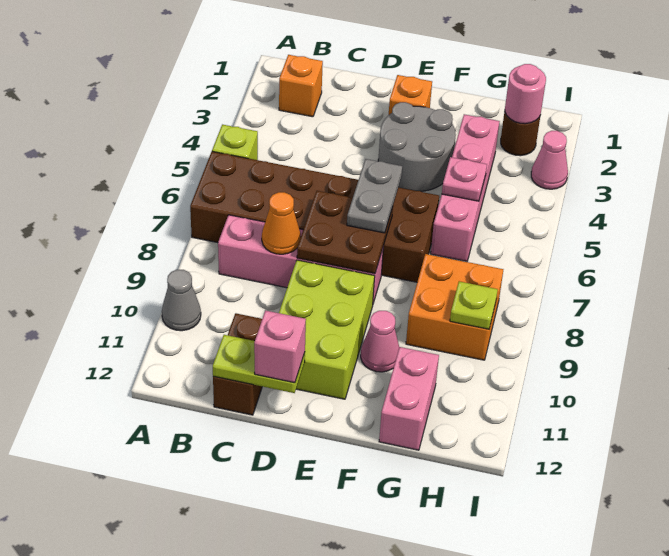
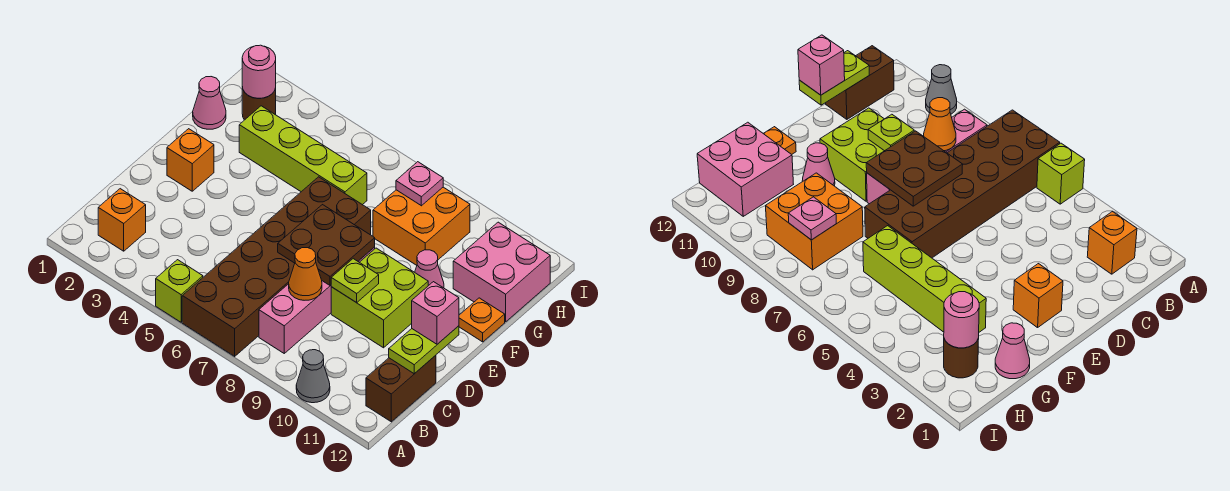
brown 1x2 brick [213,313,262,415] -> brown 1x2 brick turned to [366,355,436,422]
lime 2x3 brick [279,260,375,399] -> lime 2x2 brick [331,248,428,348]
grey 2x2 round brick [378,102,456,191] -> none
grey 1x2 plate [347,159,402,233] -> none
none -> orange 1x1 plate [459,298,505,342]
pink 1x4 brick [431,114,500,261] -> lime 1x4 brick [239,106,367,205]
pink 1x1 plate [442,157,487,201] -> pink 1x1 plate moved to [396,162,443,206]
pink 1x2 brick [379,347,439,450] -> pink 2x2 brick [453,222,550,322]
lime 1x1 plate [450,281,498,329] -> lime 1x1 plate moved to [331,259,379,303]
pink 1x1 cone [531,131,568,189] -> pink 1x1 cone moved to [193,77,226,129]

